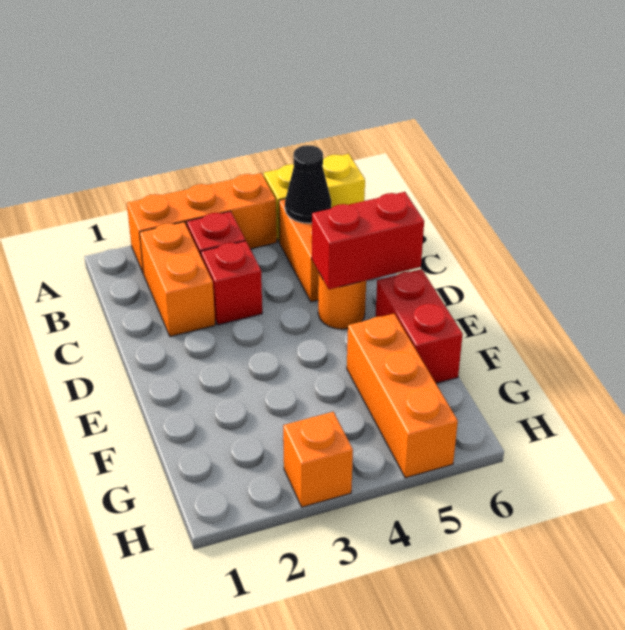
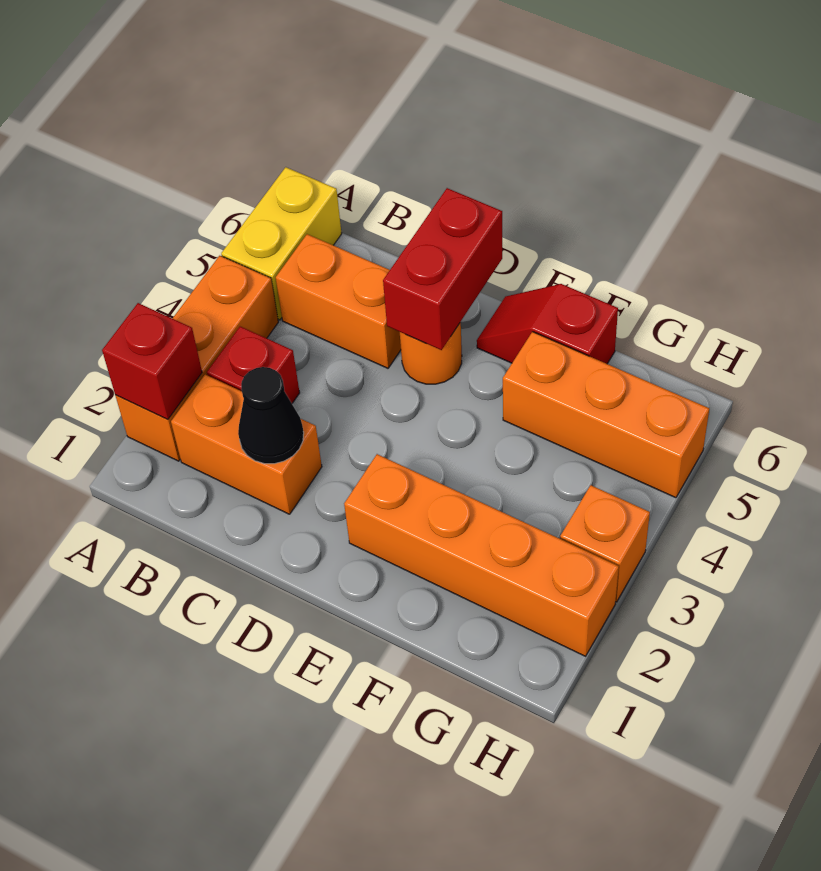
black 1x1 cone [285,145,331,223] -> black 1x1 cone moved to [238,367,304,464]
red 1x1 brick [201,241,262,325] -> red 1x1 brick moved to [102,303,202,420]
none -> orange 1x4 brick [344,454,619,656]
red 1x2 brick [376,269,463,383] -> red 1x2 slope [477,284,618,364]

